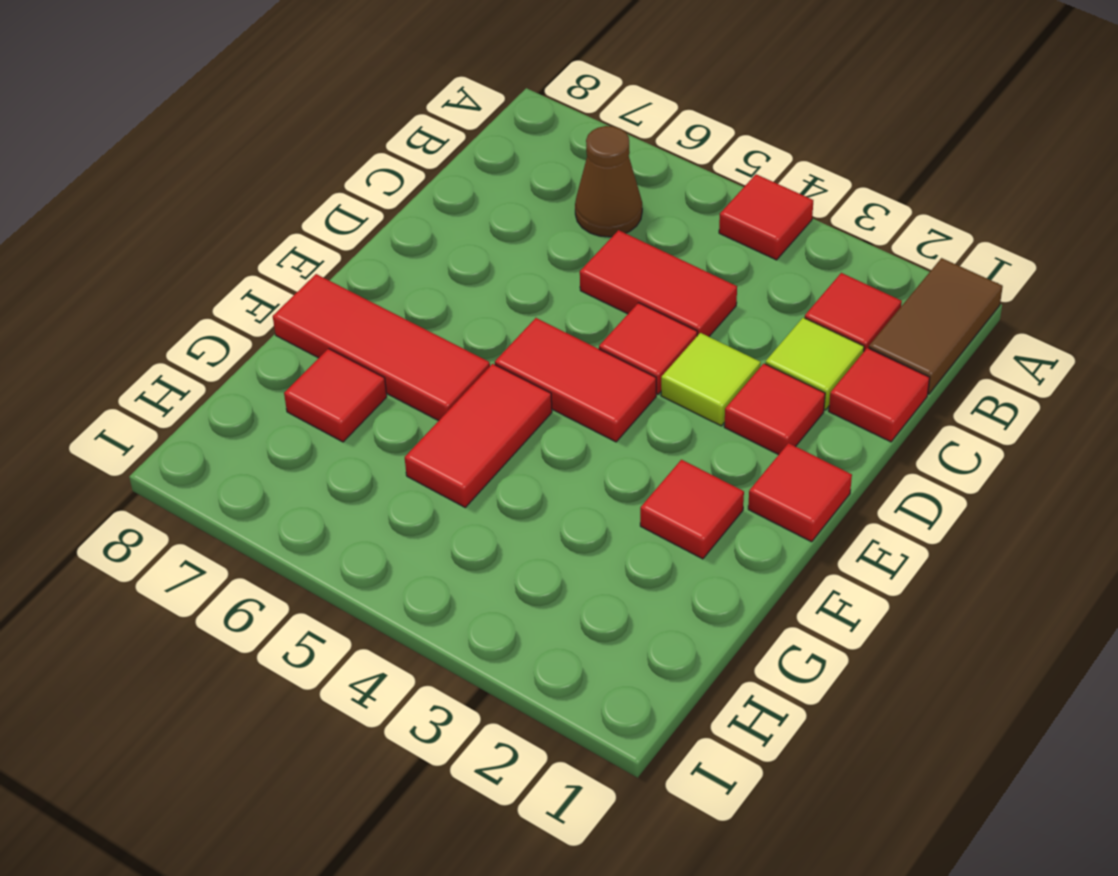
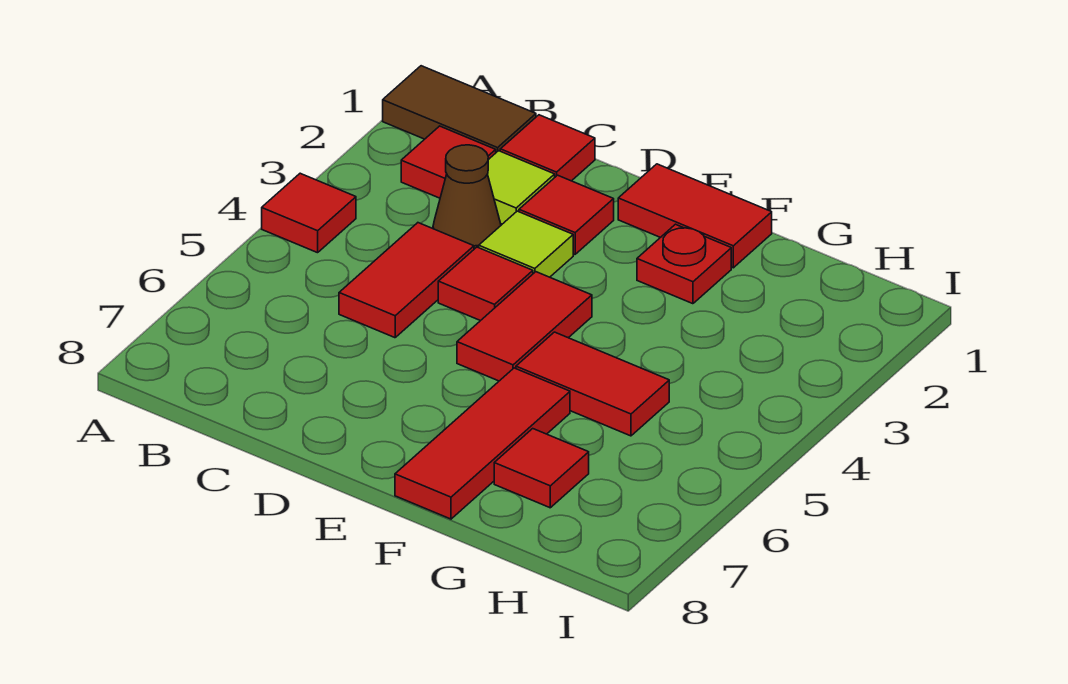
brown 1x1 cone [575,126,642,237] -> brown 1x1 cone moved to [433,145,501,249]
red 1x1 tile [748,443,852,542] -> red 1x2 tile [618,164,772,268]
red 1x1 tile [640,460,744,559] -> red 1x1 plate [637,224,731,304]

